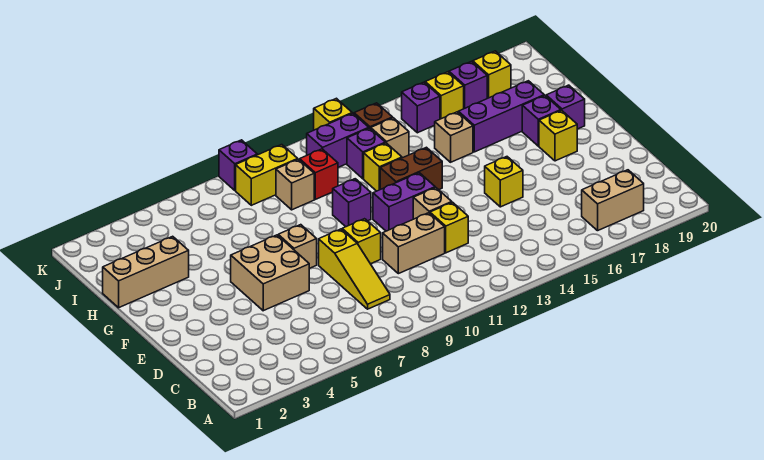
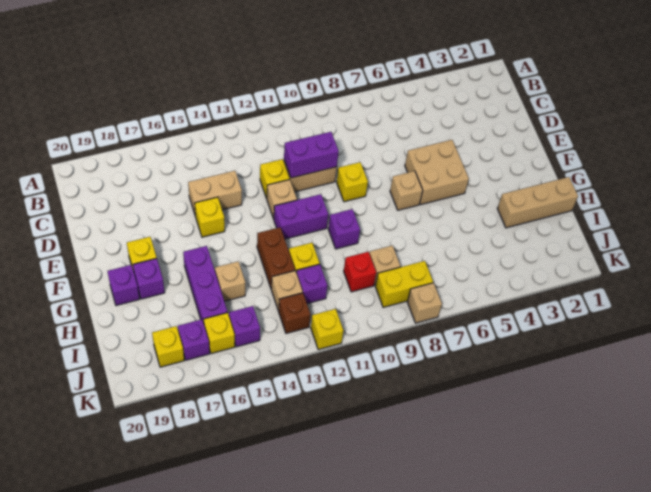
tan 1x2 brick [582,170,644,231] -> tan 1x2 brick moved to [188,171,242,216]
yellow 1x3 slope [319,229,390,309] -> none
brown 1x2 brick [380,147,442,190] -> brown 1x2 brick turned to [257,227,295,288]
purple 1x3 brick [458,81,544,152] -> purple 1x3 brick turned to [183,246,227,322]
purple 1x2 brick [307,113,369,167] -> purple 1x2 brick moved to [284,132,339,178]
purple 1x1 brick [219,140,257,190] -> tan 1x1 brick [407,283,442,323]

